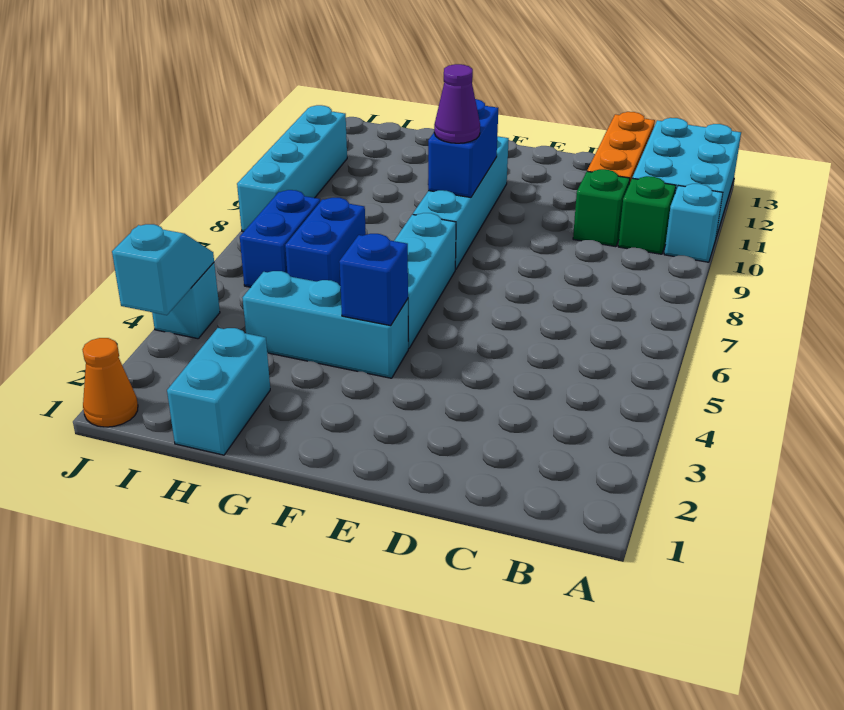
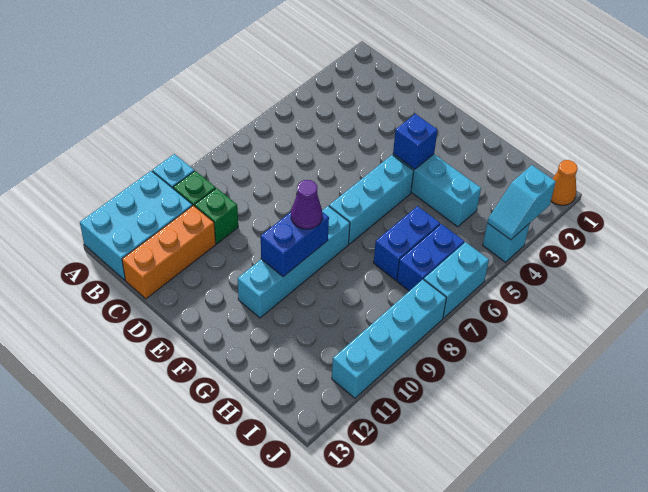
cyan 1x2 brick [167,328,270,455] -> cyan 1x2 brick moved to [424,242,489,318]

